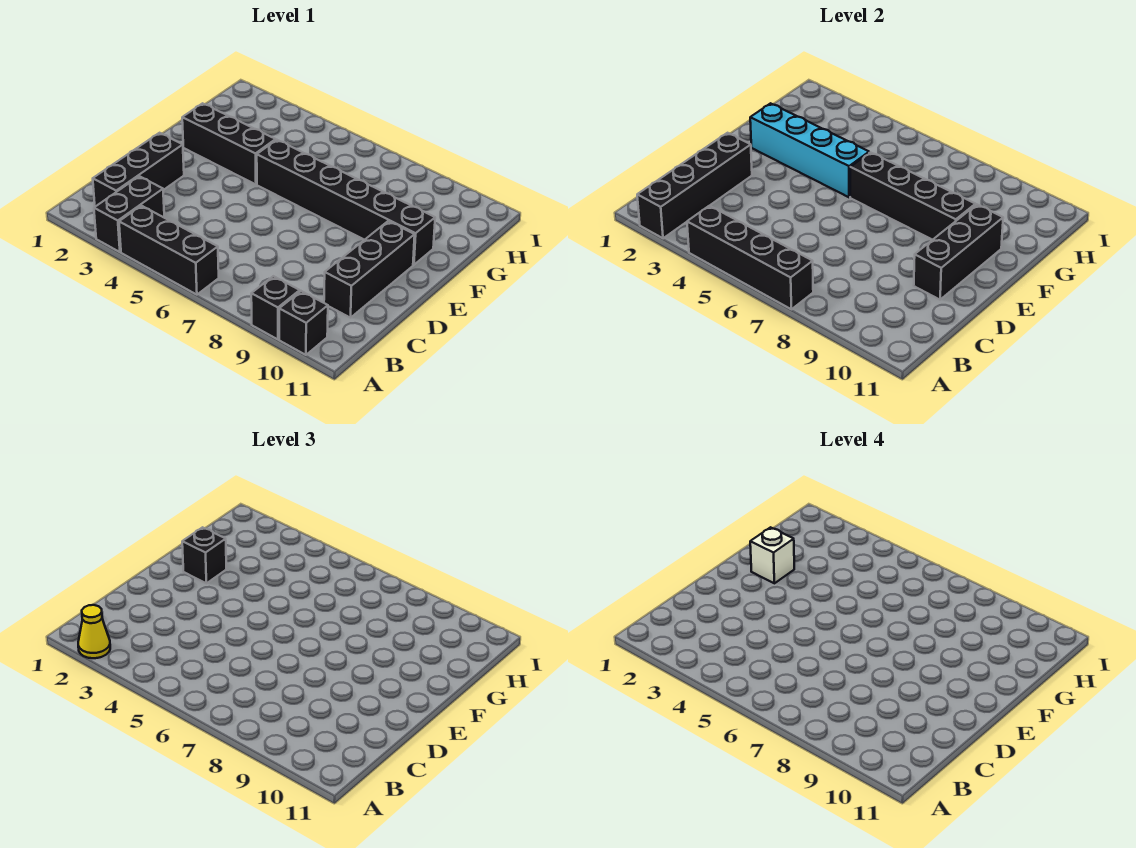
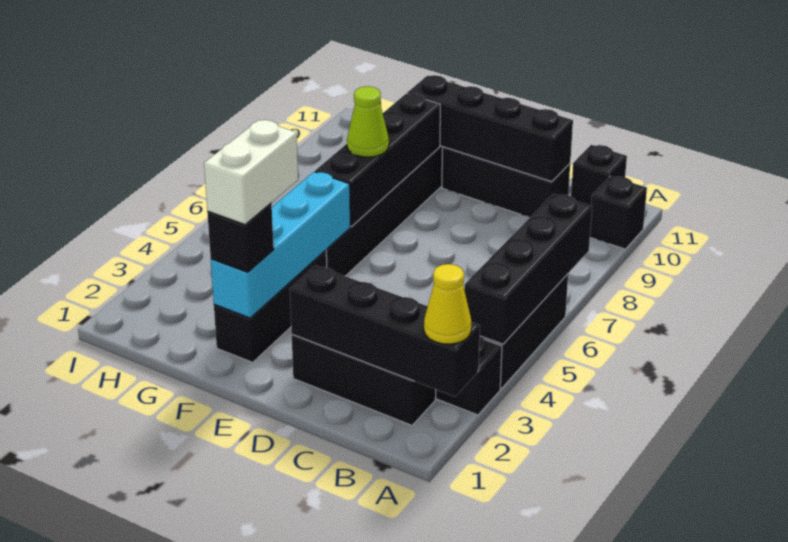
black 1x1 brick [251,276,300,339] -> black 1x1 brick moved to [571,145,627,206]
black 1x3 brick [914,205,1003,300] -> black 1x4 brick [407,75,573,182]
white 1x1 brick [750,527,794,583] -> white 1x2 brick [204,120,298,225]
none -> lime 1x1 cone [347,86,389,157]

